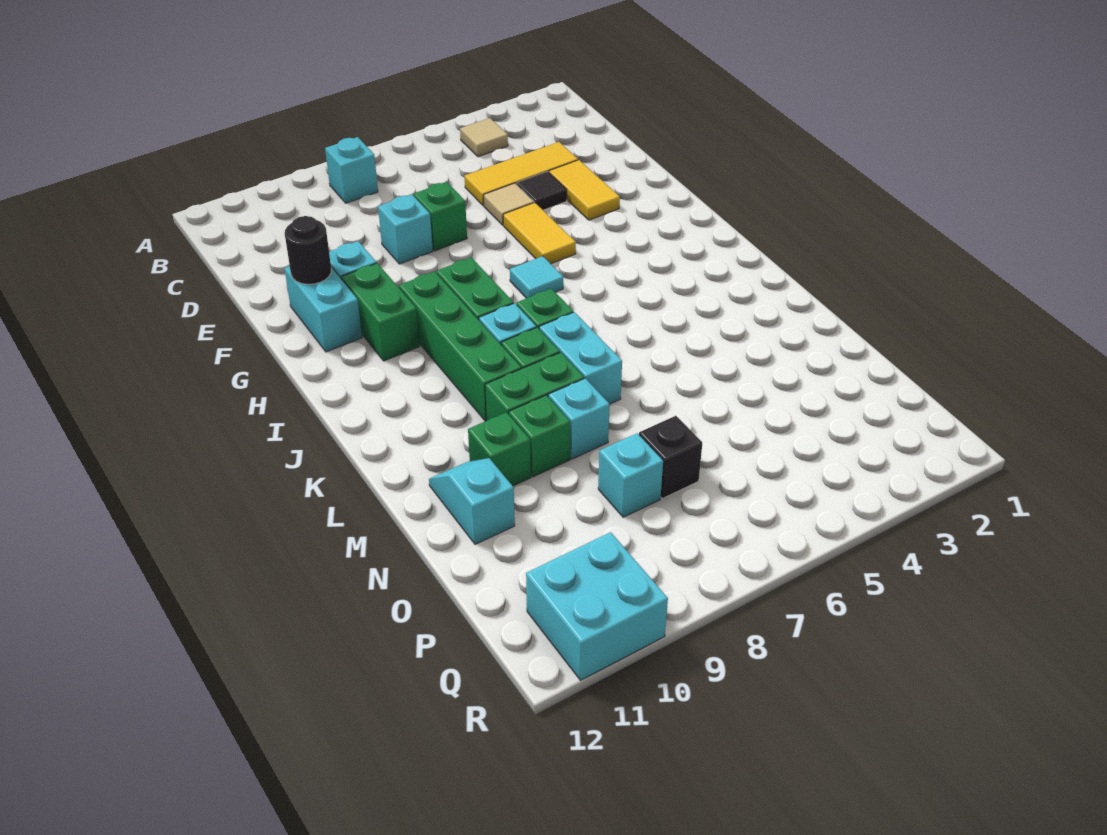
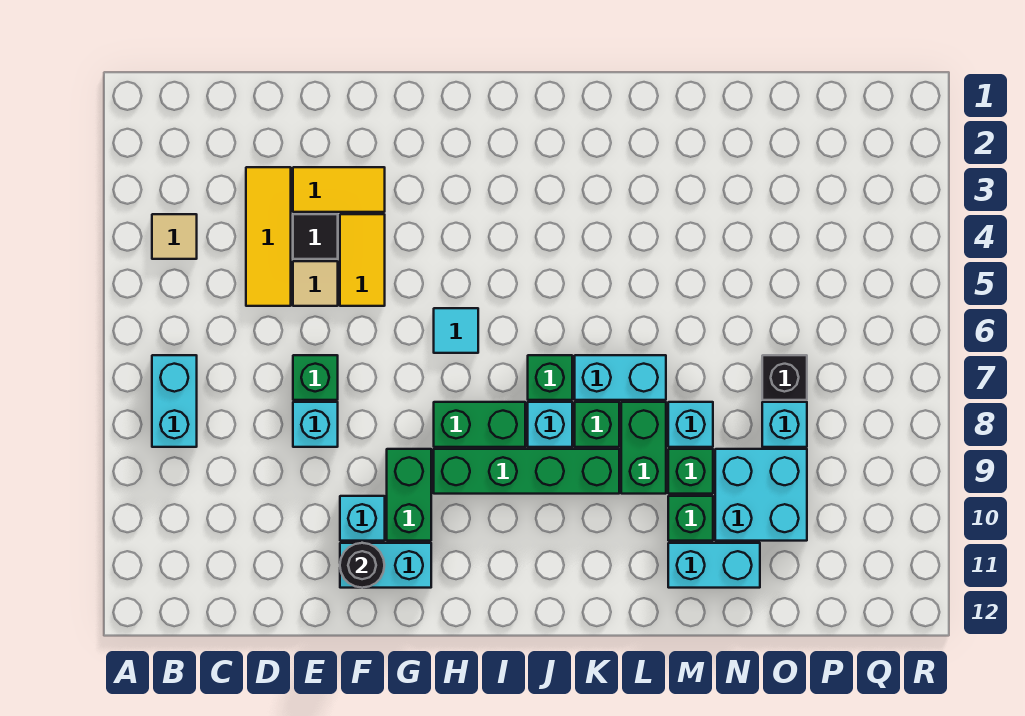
cyan 1x1 brick [325,137,378,203] -> cyan 1x2 brick [152,355,197,447]
yellow 1x2 tile [503,203,576,264] -> yellow 1x2 tile turned to [340,214,385,306]
green 1x2 brick [341,263,420,361] -> green 1x2 brick turned to [387,449,431,541]
cyan 1x2 slope [429,458,515,544] -> cyan 1x2 brick [668,543,760,588]
cyan 2x2 brick [526,532,668,680] -> cyan 2x2 brick moved to [715,449,807,541]

